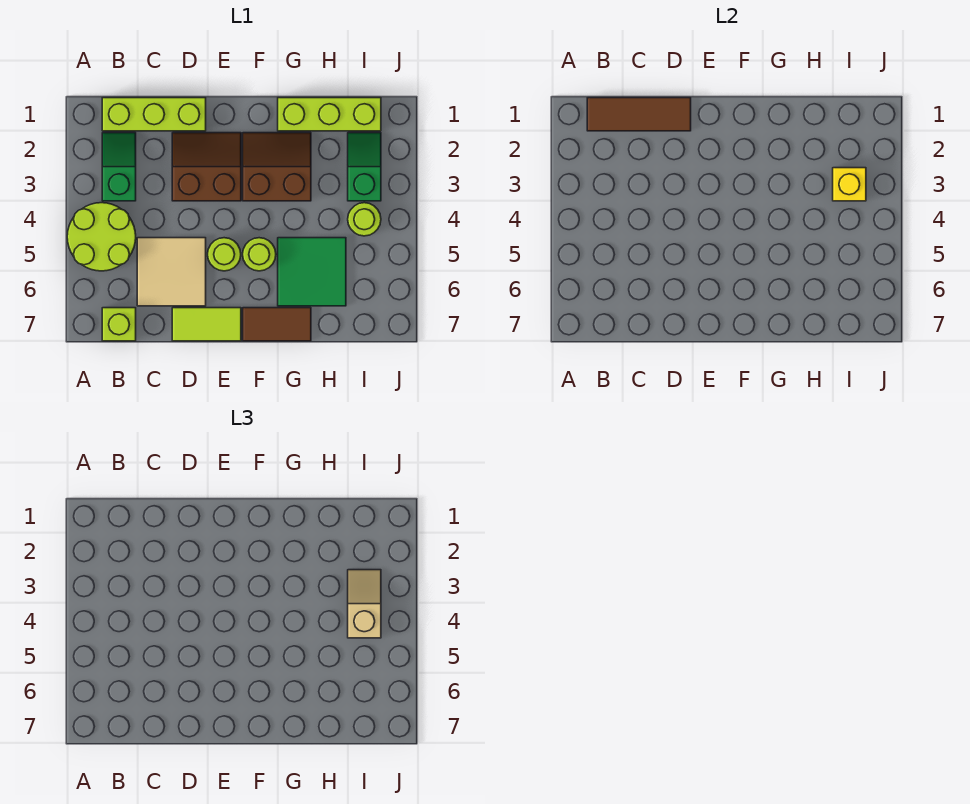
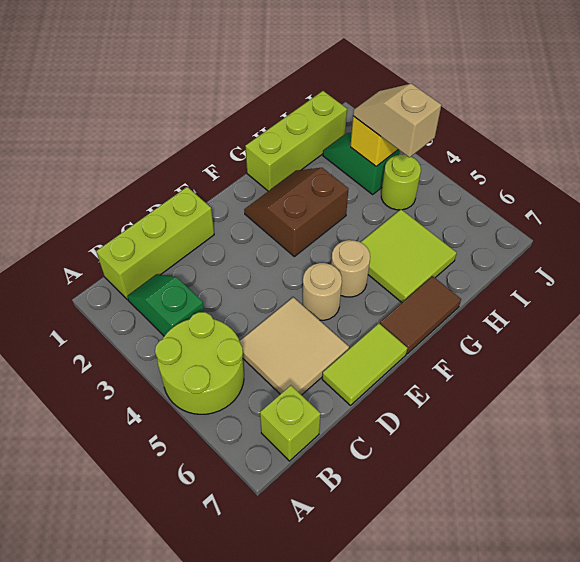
brown 1x3 tile [587,98,691,131] -> none
brown 2x2 slope [172,133,241,201] -> none
lime 1x1 round brick [208,238,241,271] -> tan 1x1 round brick [303,263,342,320]
lime 1x1 round brick [243,238,276,271] -> tan 1x1 round brick [331,240,370,297]
green 2x2 tile [278,238,346,306] -> lime 2x2 tile [361,209,457,302]

